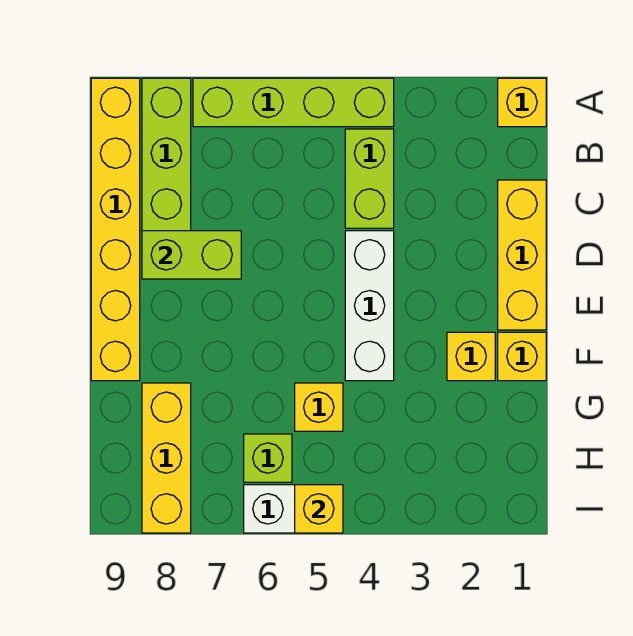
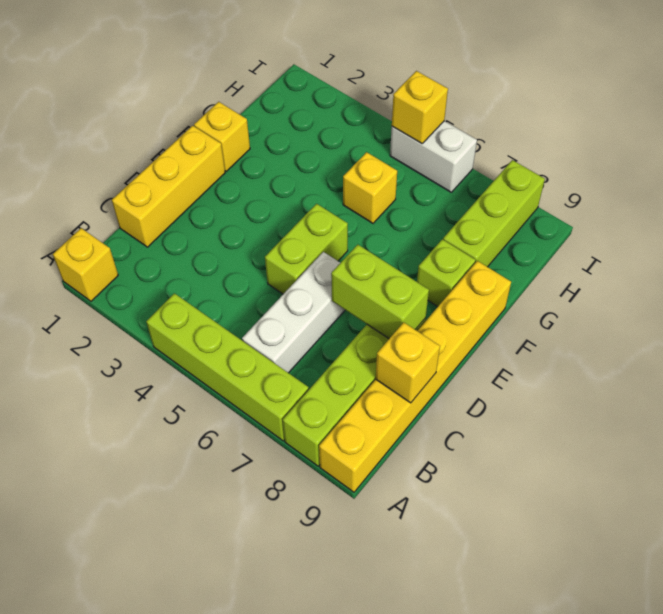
lime 1x2 brick [345,129,394,228] -> lime 1x2 brick moved to [265,204,348,294]
white 1x3 brick [345,231,394,381] -> white 1x3 brick moved to [242,252,345,373]
yellow 1x1 brick [447,332,495,381] -> yellow 1x1 brick moved to [376,322,440,403]
yellow 1x3 brick [142,383,191,533] -> lime 1x3 brick [443,160,545,267]
lime 1x1 brick [244,434,292,482] -> lime 1x1 brick moved to [417,239,475,307]

